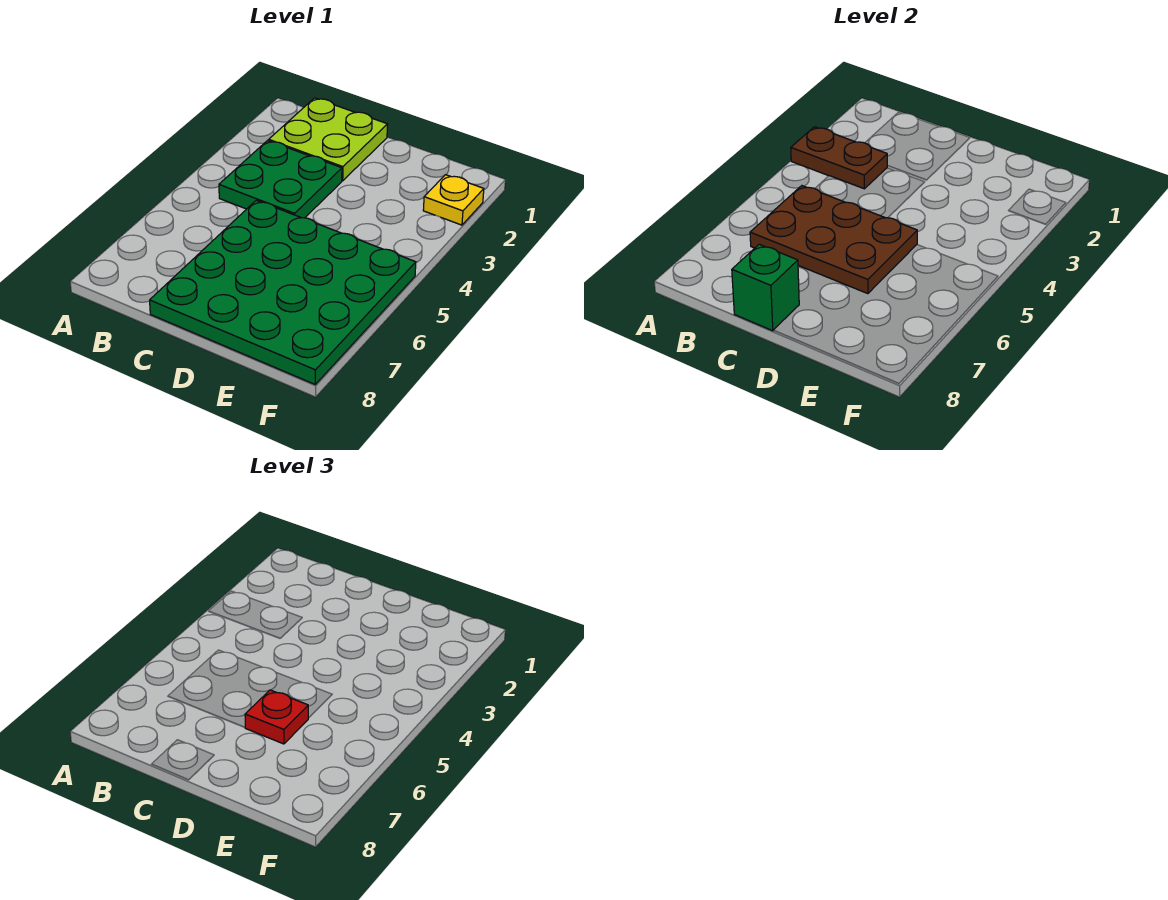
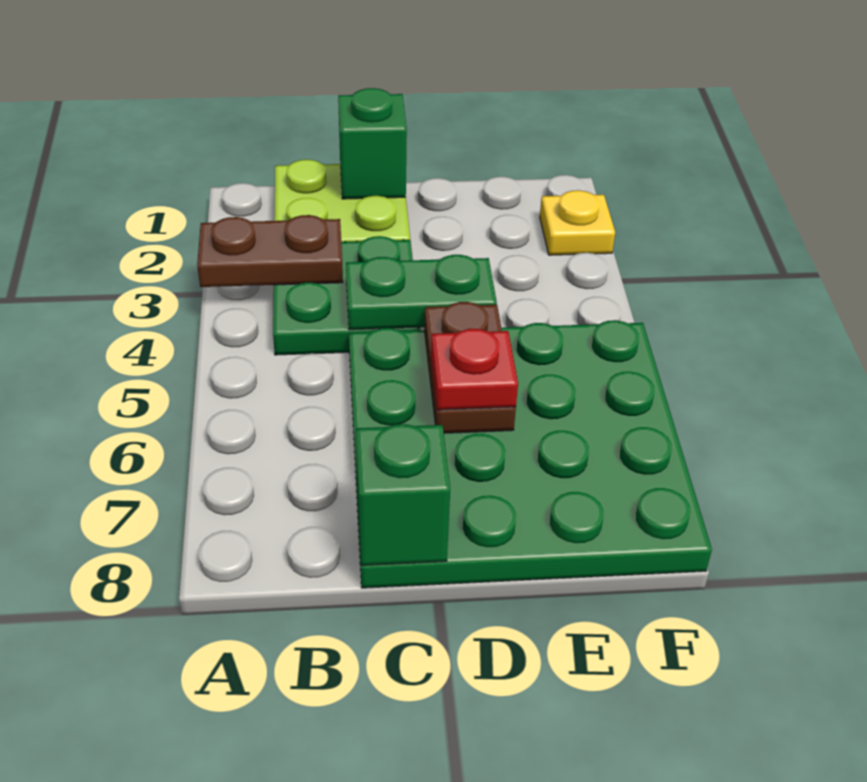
brown 2x3 plate [750,186,917,294] -> brown 1x2 plate [424,302,516,433]
none -> green 1x1 brick [338,88,407,199]
none -> green 1x2 plate [346,255,497,330]

